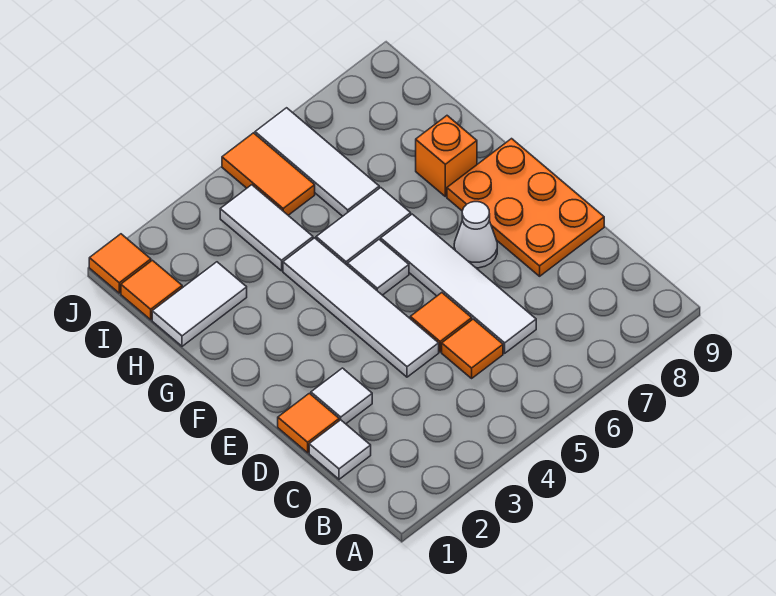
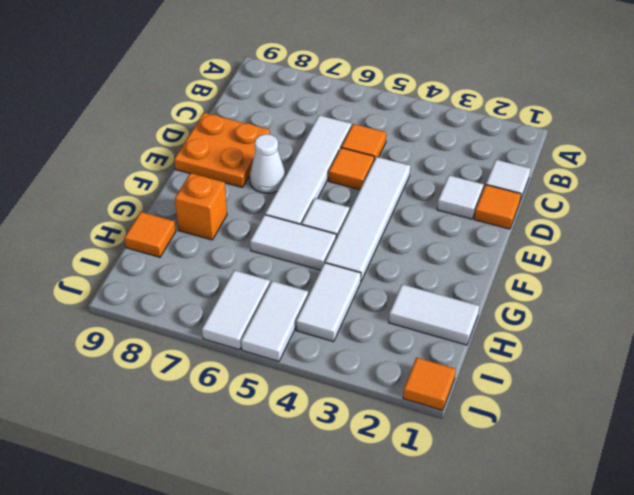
orange 2x3 plate [447,139,604,276] -> orange 2x2 plate [174,113,270,188]
white 1x3 tile [255,108,379,216] -> white 1x2 tile [202,270,270,350]
orange 1x1 tile [121,260,182,320] -> orange 1x1 tile moved to [124,212,176,257]
orange 1x2 tile [222,133,315,215] -> white 1x2 tile [241,281,308,361]

